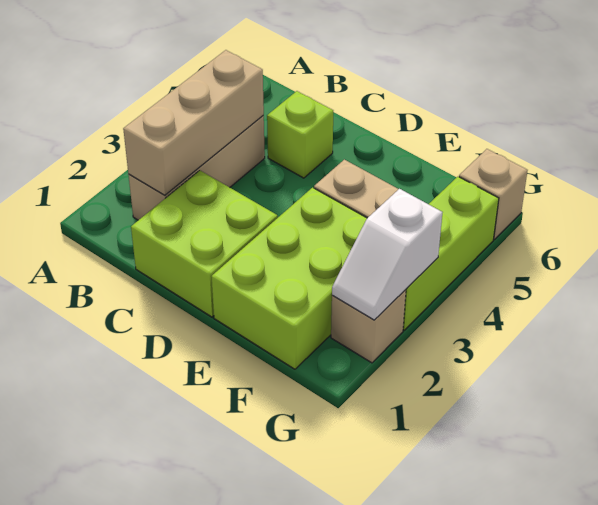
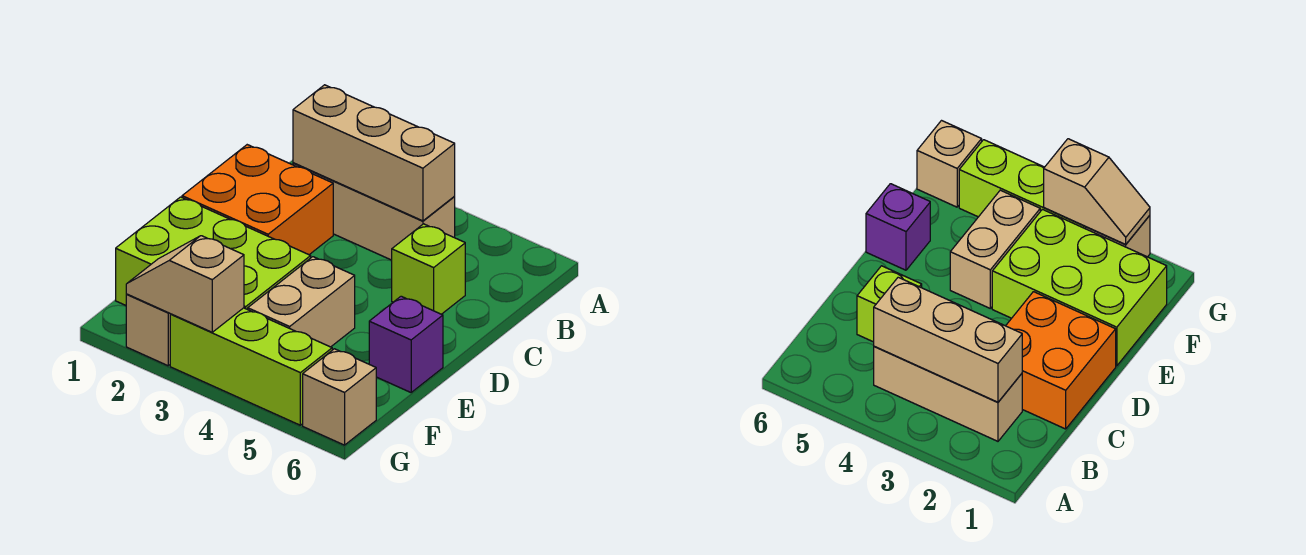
lime 2x2 brick [131,170,278,317] -> orange 2x2 brick [182,145,333,255]
none -> purple 1x1 brick [369,296,443,392]
white 1x2 slope [332,189,443,320] -> tan 1x2 slope [126,236,244,332]

